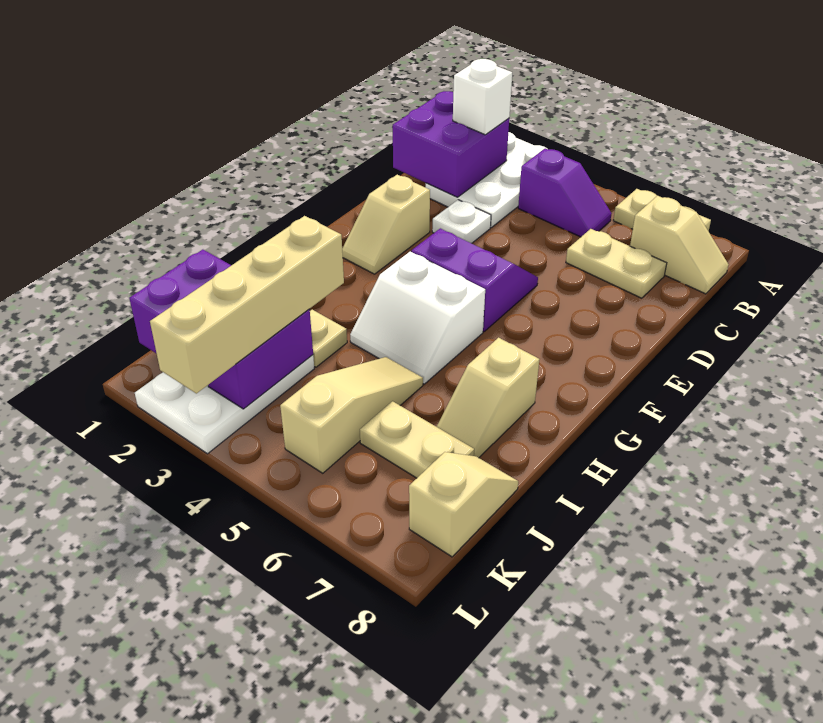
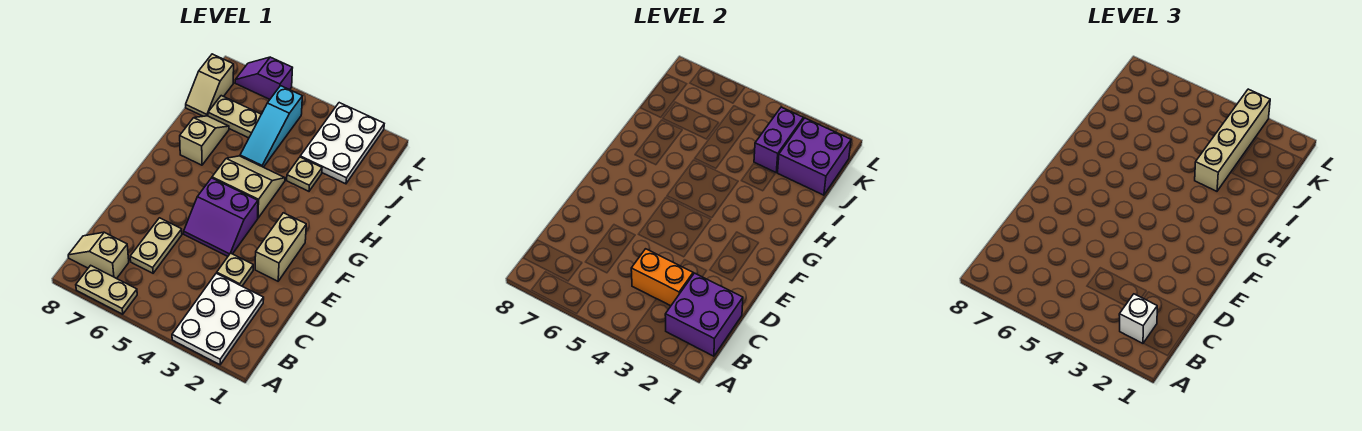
purple 1x2 slope [518,148,612,237] -> purple 1x2 slope moved to [235,57,292,99]
none -> orange 1x2 brick [631,249,693,306]
tan 1x2 plate [566,229,667,298] -> tan 1x2 plate turned to [130,218,182,273]
white 1x1 plate [432,200,491,243] -> tan 1x1 plate [217,253,253,286]
tan 1x2 slope [342,175,430,274] -> tan 1x2 brick [255,213,306,281]
white 2x2 slope [350,252,485,384] -> tan 2x2 slope [212,156,285,218]
tan 1x3 slope [280,357,423,473] -> cyan 1x3 slope [240,86,302,167]

